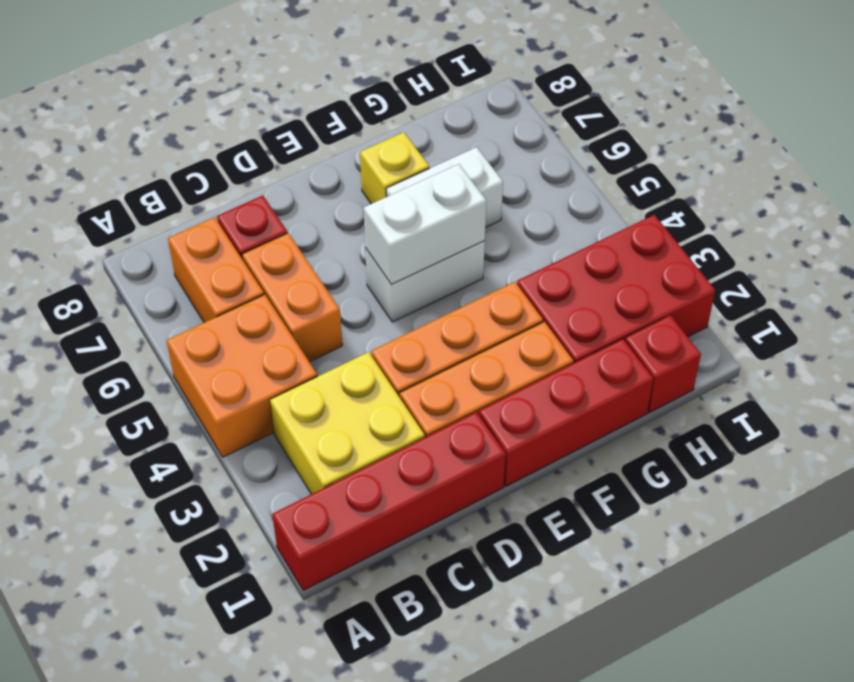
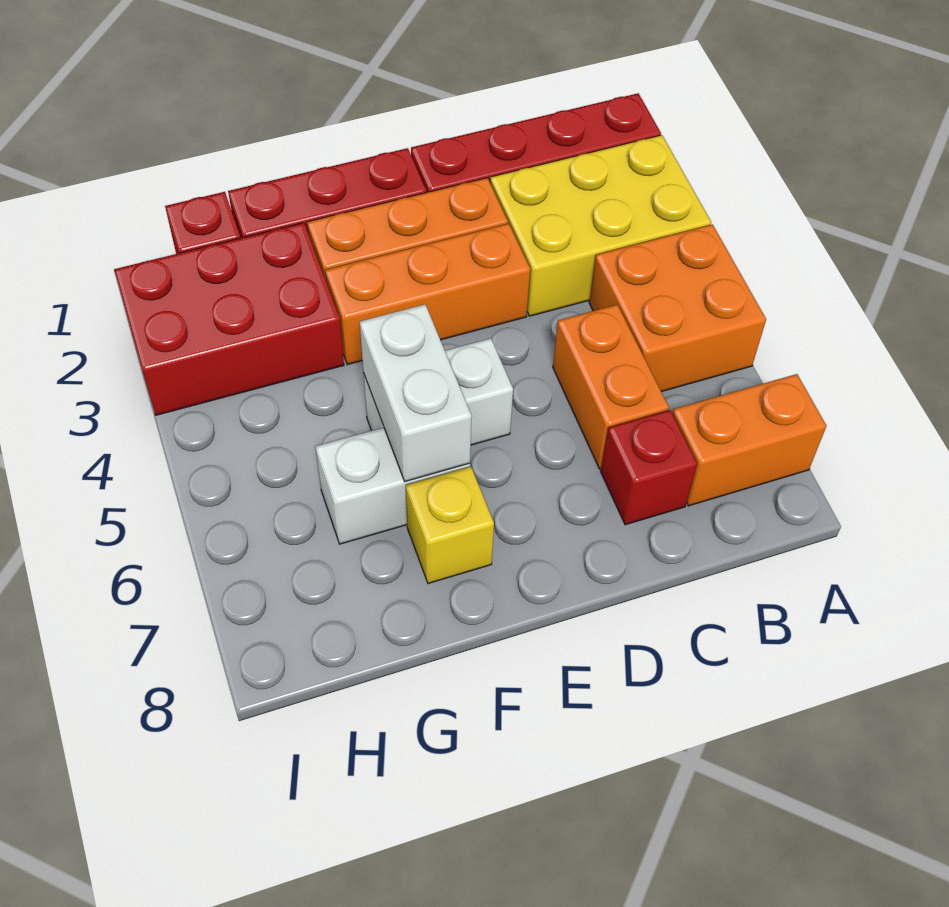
yellow 2x2 brick [270,352,425,494] -> yellow 2x3 brick [490,135,711,316]
orange 1x2 brick [168,217,264,323] -> orange 1x2 brick turned to [672,374,826,506]
white 1x2 brick [364,164,486,285] -> white 1x2 brick turned to [360,304,472,481]

